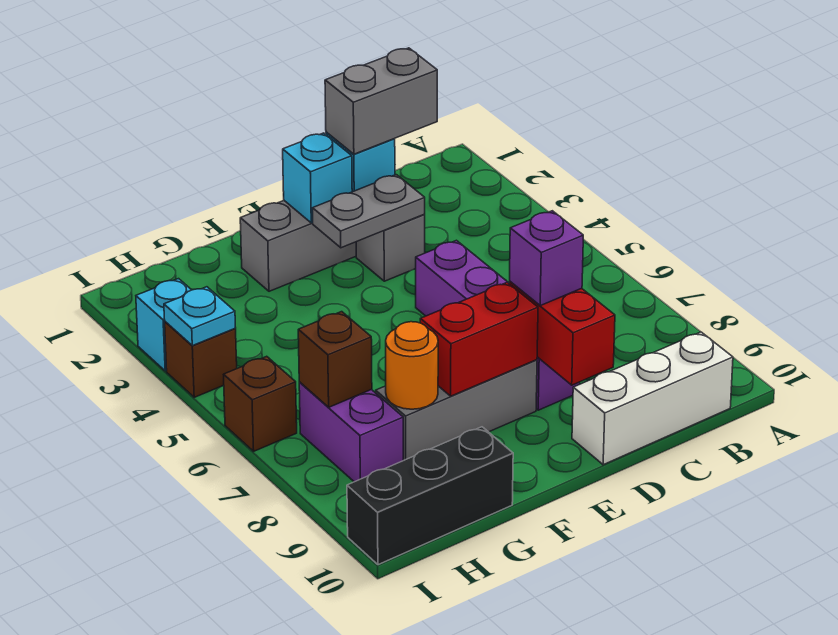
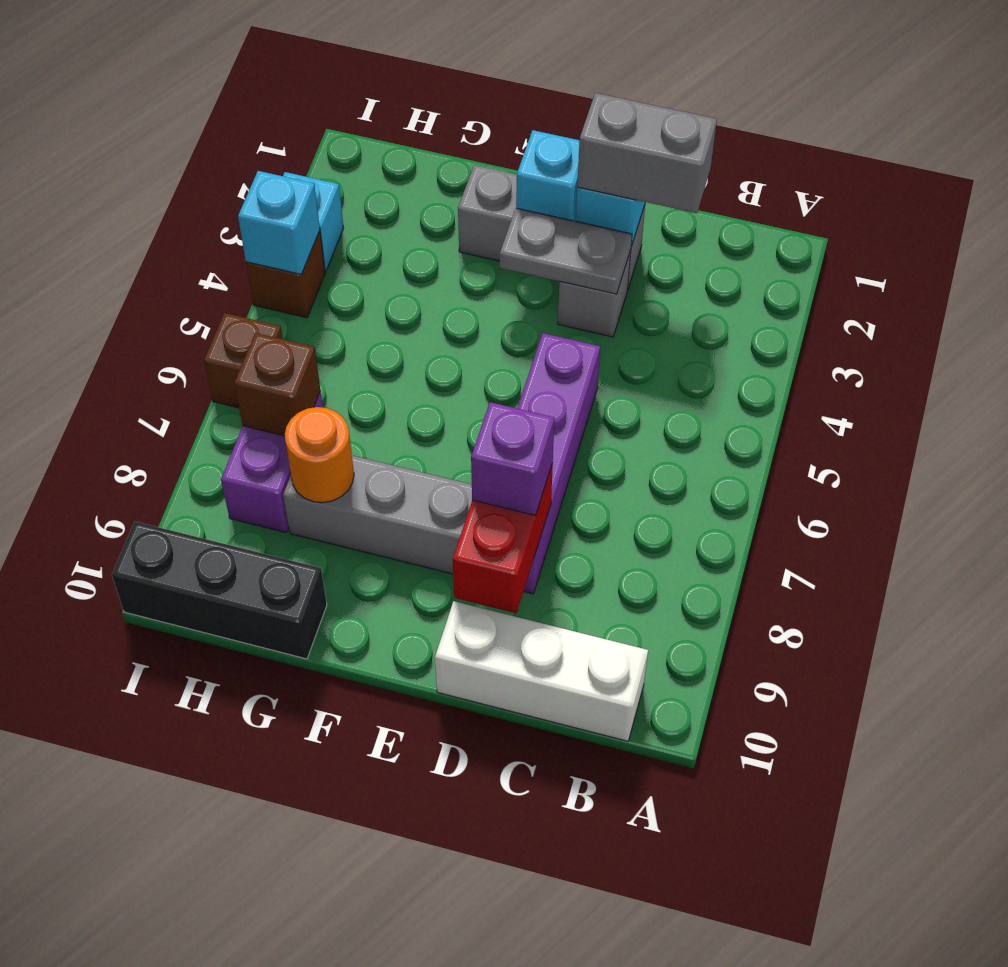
red 1x2 brick [420,282,538,396] -> none
cyan 1x1 plate [164,287,236,346] -> cyan 1x1 brick [238,171,320,274]

